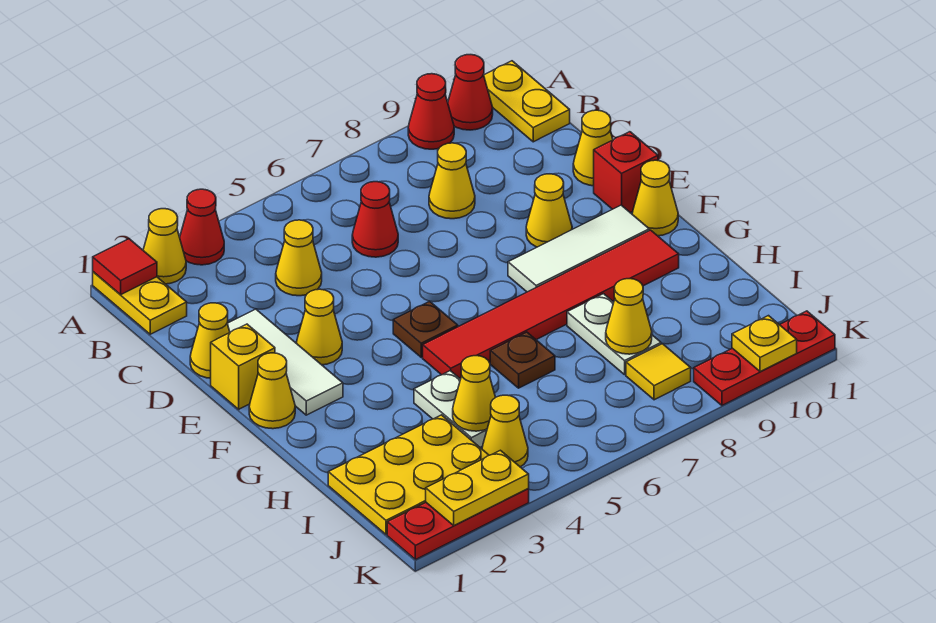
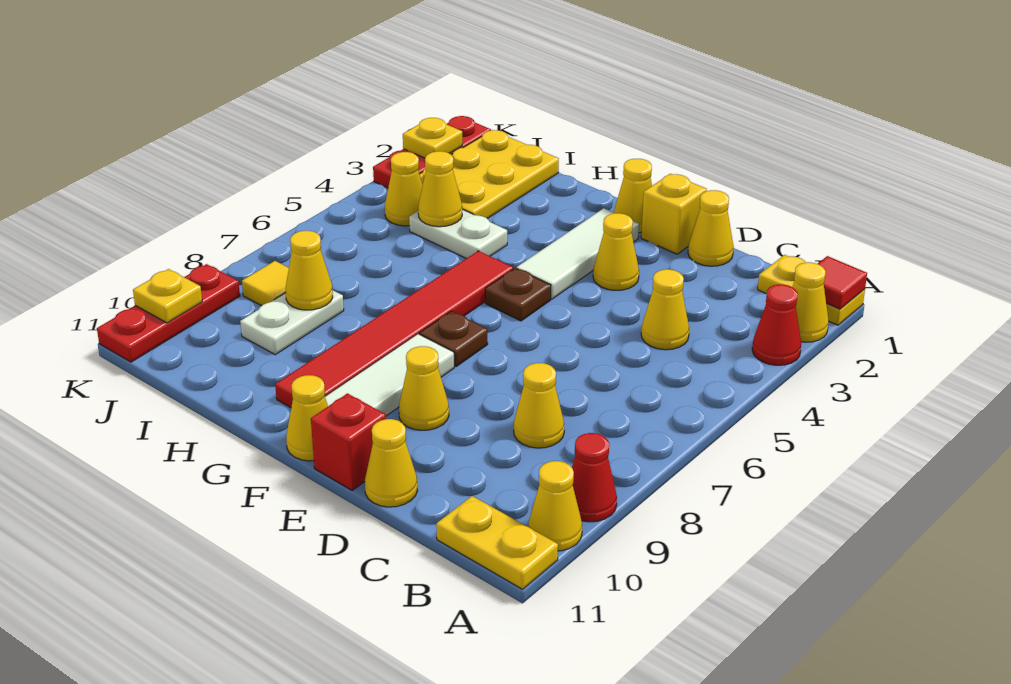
red 1x1 cone [448,55,493,130] -> yellow 1x1 cone [528,461,582,551]
red 1x1 cone [352,182,398,257] -> none
white 1x3 tile [227,309,343,415] -> white 1x3 tile turned to [517,208,639,299]
brown 1x1 plate [490,332,555,388] -> brown 1x1 plate moved to [420,311,488,367]
white 1x2 plate [567,294,661,375] -> white 1x2 plate turned to [240,291,344,355]
yellow 1x2 plate [426,450,529,525] -> yellow 1x1 plate [403,118,462,158]

